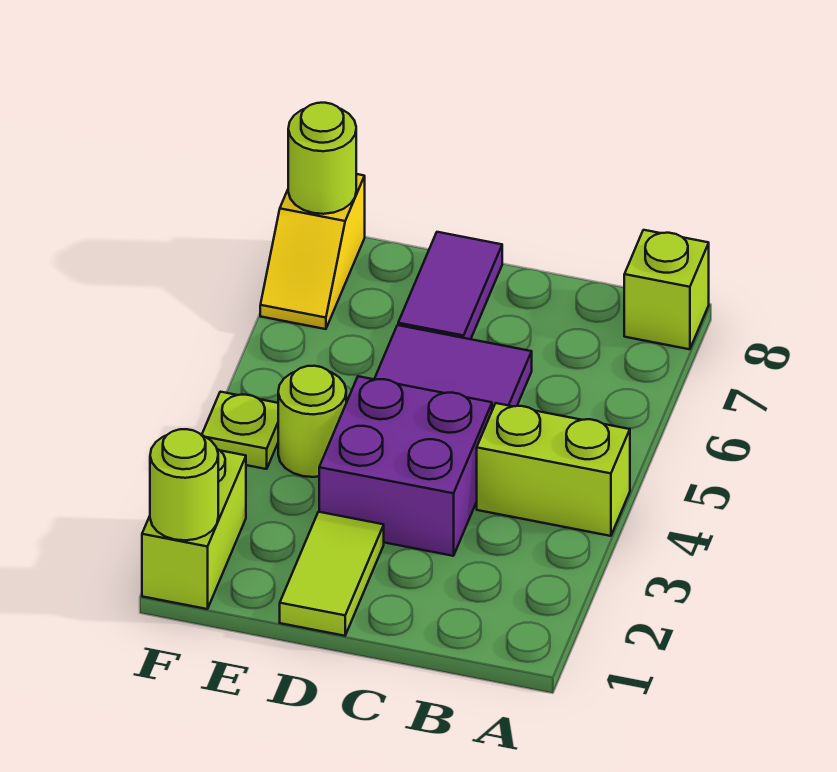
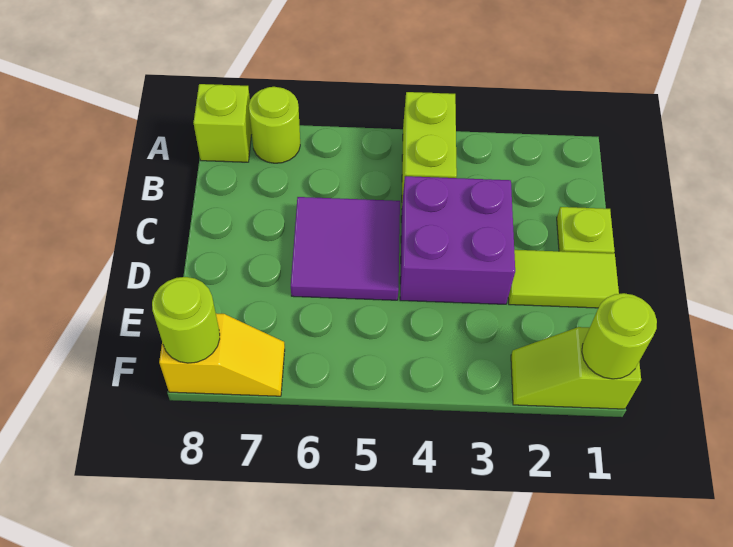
purple 1x2 tile [398,232,502,339] -> none
lime 1x1 round brick [278,366,346,477] -> lime 1x1 round brick moved to [249,87,300,163]
lime 1x2 brick [142,449,246,609] -> lime 1x2 slope [511,327,641,409]
lime 1x1 plate [202,392,278,469] -> lime 1x1 plate moved to [557,207,615,253]

